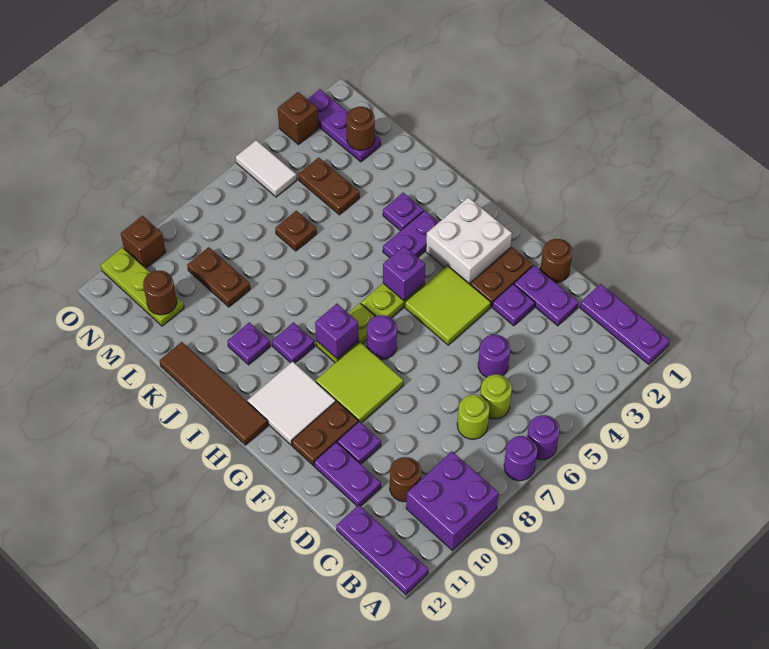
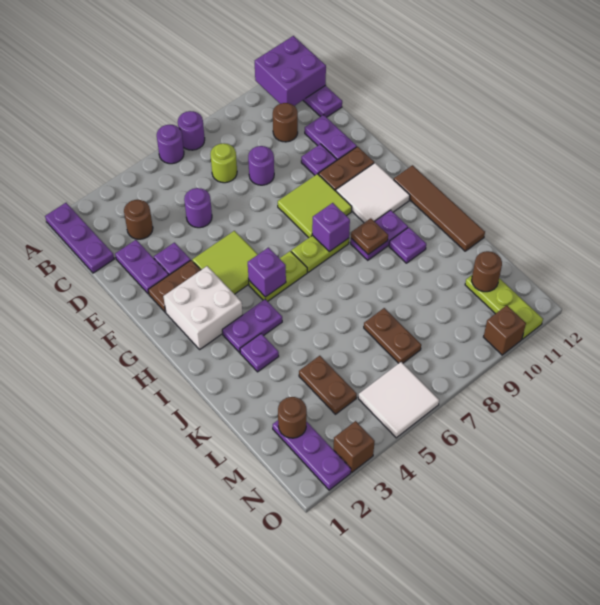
purple 2x2 brick [406,451,499,550] -> purple 2x2 brick moved to [255,36,326,106]
lime 1x1 round brick [480,375,512,419] -> none
brown 1x1 round brick [540,239,572,283] -> brown 1x1 round brick moved to [124,200,153,239]
purple 1x1 round brick [367,315,397,359] -> purple 1x1 round brick moved to [248,146,274,185]
purple 1x1 plate [272,322,315,363] -> purple 1x2 plate [351,210,408,260]
brown 1x1 plate [275,211,317,251] -> brown 1x1 plate moved to [351,218,388,254]
brown 1x2 plate [187,247,250,307] -> brown 1x2 plate moved to [364,308,421,363]
white 1x2 tile [236,140,297,197] -> white 2x2 tile [358,362,439,438]

